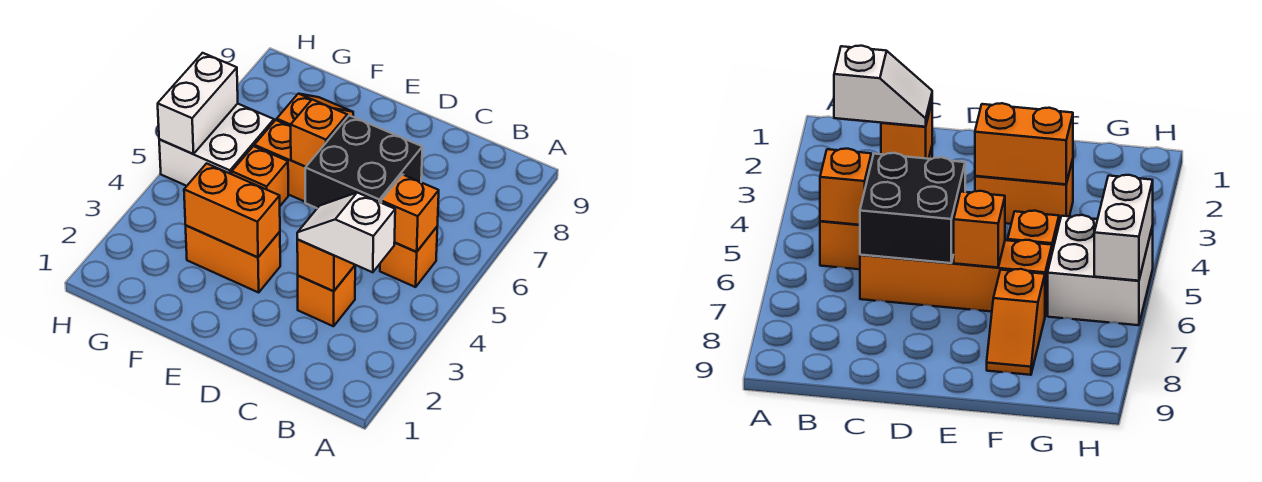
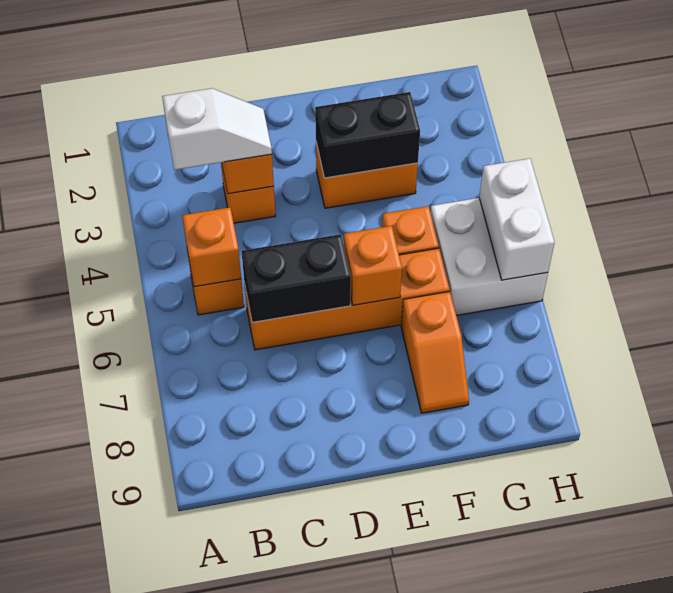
black 2x2 brick [305,115,422,208] -> black 1x2 brick [241,234,351,322]
orange 1x2 brick [184,163,280,257] -> black 1x2 brick [315,92,420,178]

